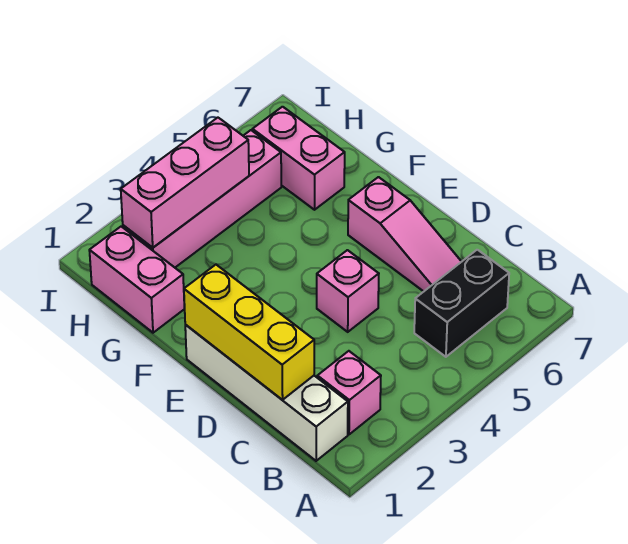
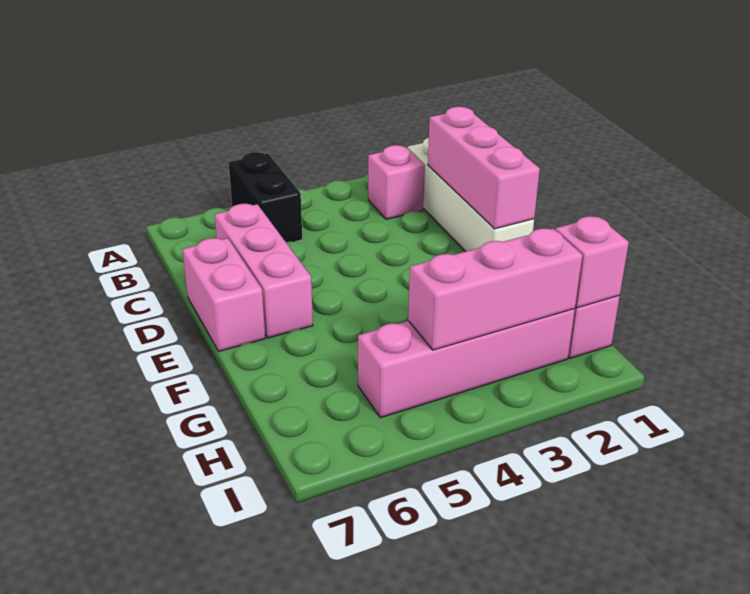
black 1x2 brick [414,250,509,357] -> black 1x2 brick turned to [229,152,302,242]
yellow 1x3 brick [184,265,314,400] -> pink 1x3 brick [428,107,540,229]
pink 1x3 slope [348,177,462,291] -> pink 1x3 brick [214,204,313,338]
pink 1x1 brick [317,250,379,332] -> pink 1x1 brick moved to [555,216,629,308]
pink 1x2 brick [252,107,345,210] -> pink 1x2 brick moved to [182,238,265,351]

